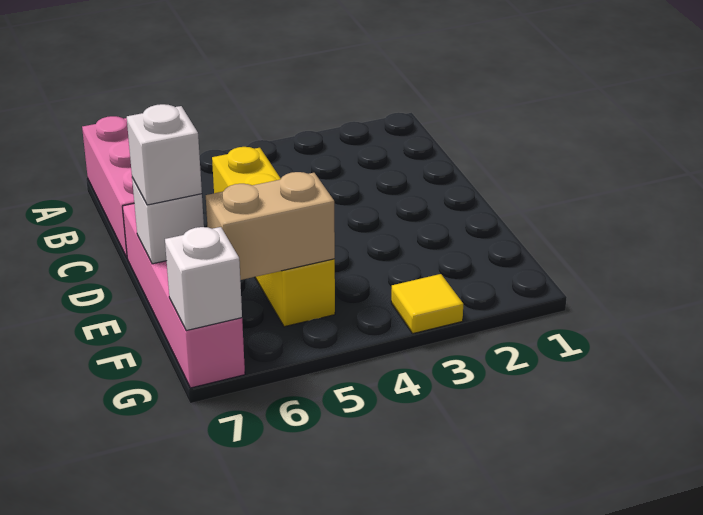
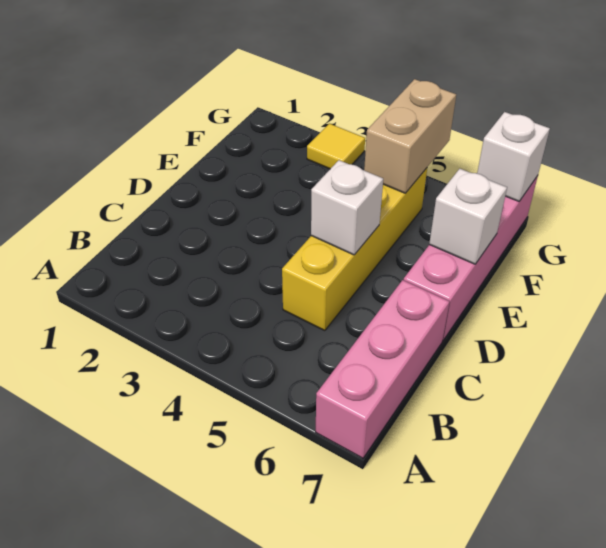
white 1x1 brick [127,104,202,205] -> white 1x1 brick moved to [311,160,383,255]
tan 1x2 brick [206,172,335,280] -> tan 1x2 brick turned to [364,79,456,193]

